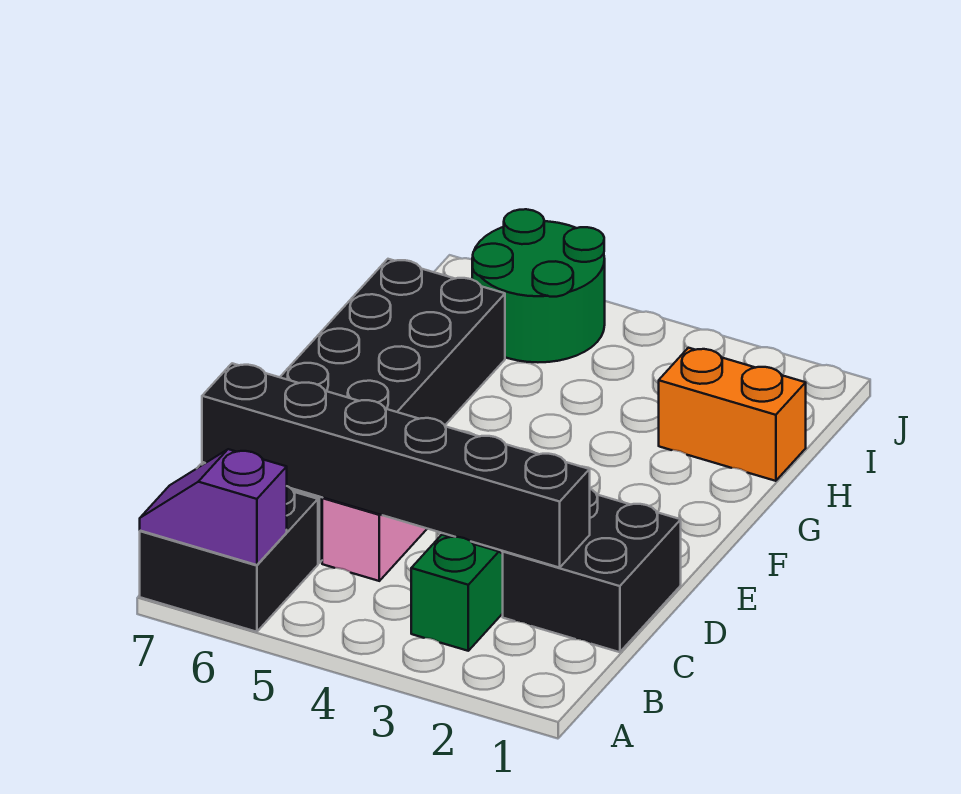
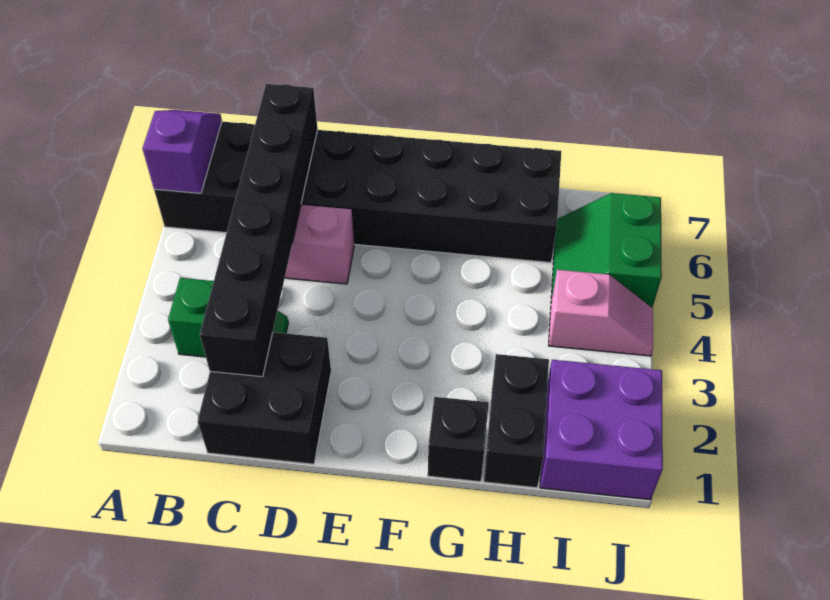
none -> black 1x1 brick [428,397,489,482]
orange 1x2 brick [659,348,806,481] -> black 1x2 brick [484,354,549,488]
none -> purple 2x2 brick [540,360,663,500]
none -> pink 1x2 slope [549,270,653,356]
green 2x2 round brick [472,209,605,362] -> green 2x2 slope [551,193,662,308]

